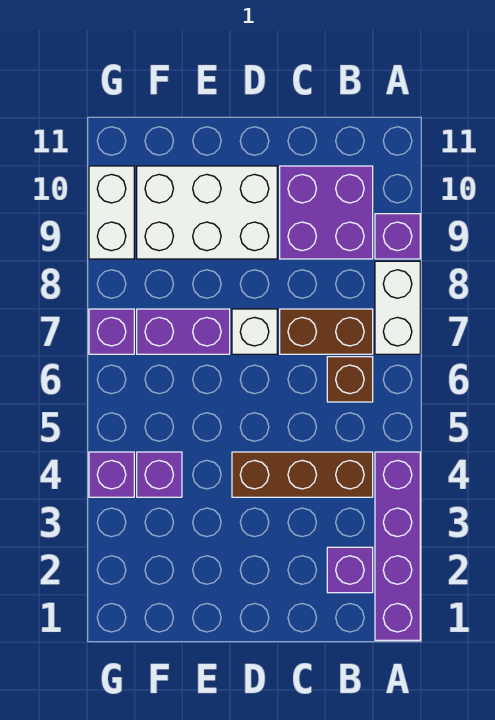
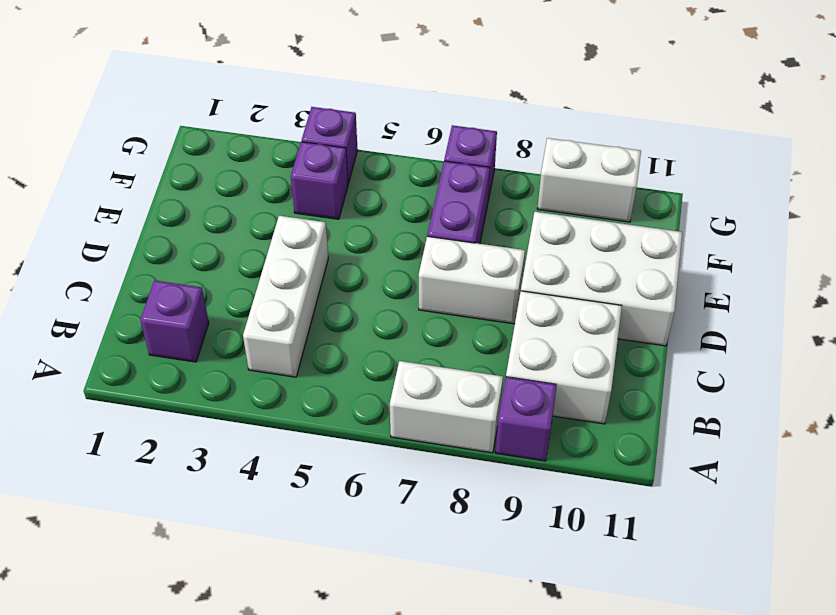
purple 1x4 brick [375,452,420,640] -> none
brown 1x3 brick [232,452,373,497] -> white 1x3 brick [243,216,328,377]
brown 1x1 brick [327,357,373,402] -> none
brown 1x2 brick [280,309,373,354] -> none
purple 2x2 brick [280,166,373,259] -> white 2x2 brick [506,291,622,424]
white 1x1 brick [232,309,277,354] -> white 1x2 brick [419,236,525,324]
white 2x3 brick [137,166,277,259] -> white 2x3 brick turned to [521,212,682,346]

